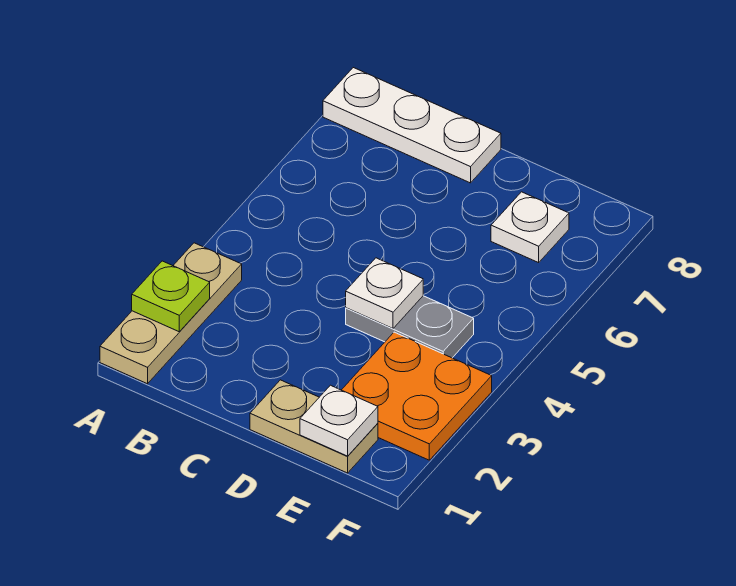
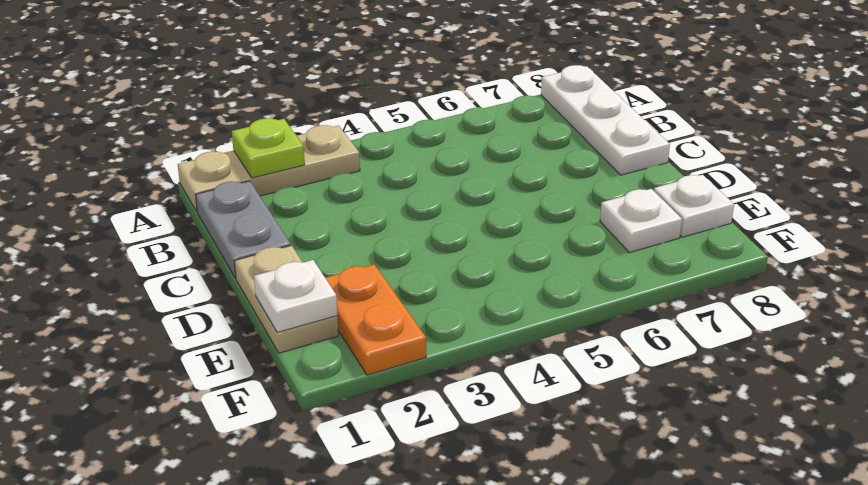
grey 1x2 plate [346,296,474,358] -> grey 1x2 plate moved to [196,181,291,278]
white 1x1 plate [346,258,423,328] -> white 1x1 plate moved to [654,175,734,237]
orange 2x2 plate [342,332,492,460] -> orange 1x2 plate [326,264,426,375]

